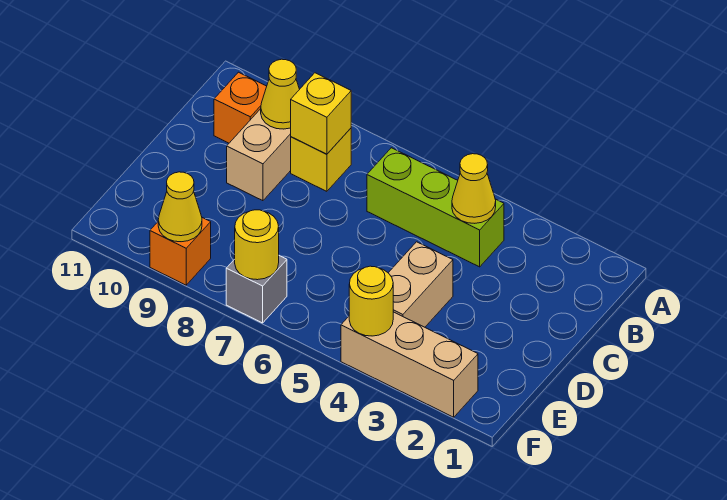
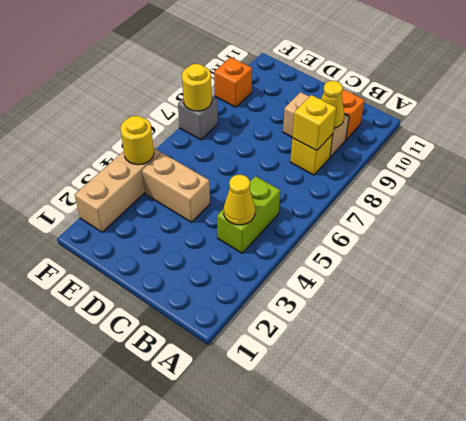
lime 1x3 brick [367,148,504,267] -> lime 1x2 brick [217,176,280,253]
yellow 1x1 cone [158,172,202,242] -> none

